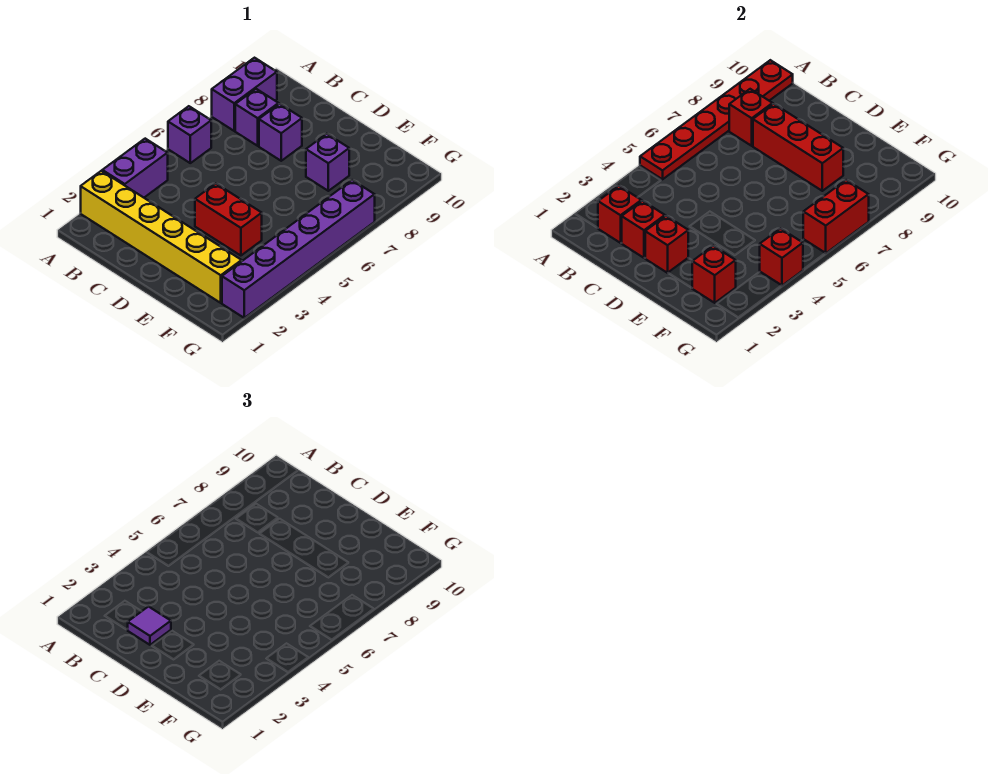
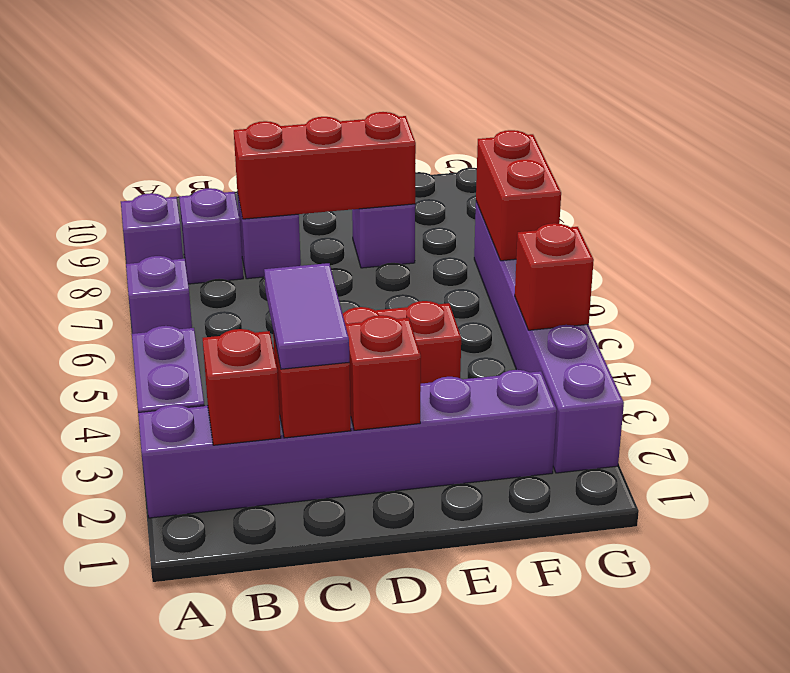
yellow 1x6 brick [81,171,242,303] -> purple 1x6 brick [138,370,557,518]
red 1x6 plate [640,60,793,179] -> none
purple 1x2 brick [212,58,277,131] -> purple 1x1 brick [121,193,183,264]
red 1x1 brick [729,89,773,146] -> none
purple 1x1 tile [128,607,171,645] -> purple 1x2 tile [264,263,349,369]
red 1x1 brick [692,246,736,303] -> none

